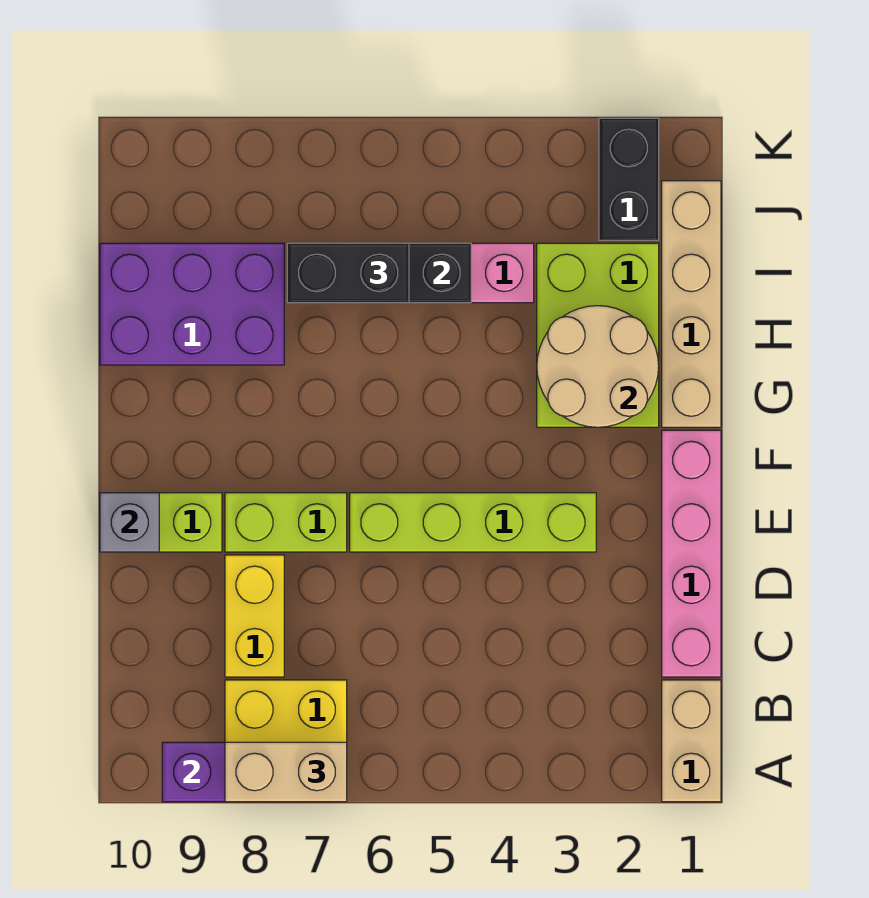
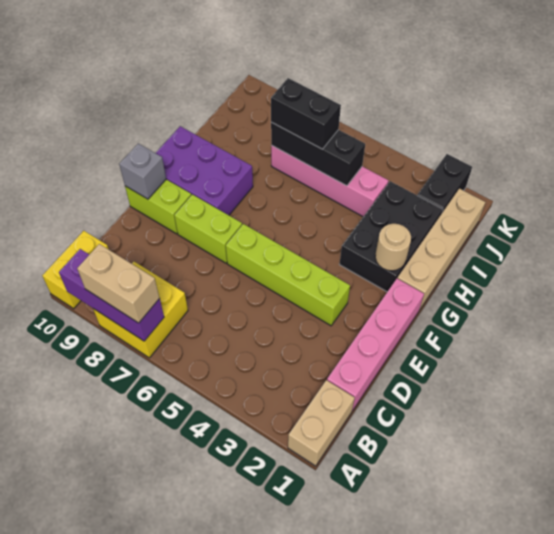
yellow 1x2 brick [225,555,284,677] -> yellow 1x2 brick moved to [42,231,108,309]
lime 2x3 brick [537,243,659,427] -> black 2x3 brick [339,181,443,292]
tan 2x2 round brick [537,306,659,427] -> tan 1x1 round brick [375,224,411,271]
purple 2x3 brick [100,243,284,365] -> purple 2x3 brick moved to [156,126,253,215]

